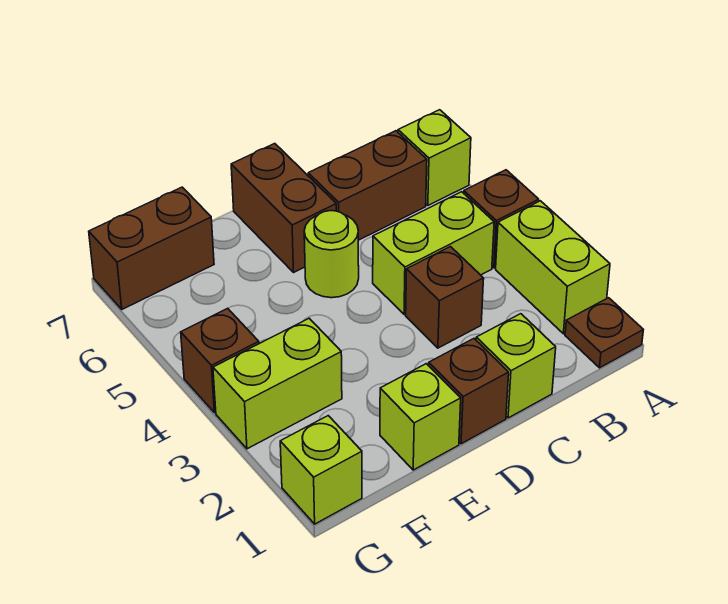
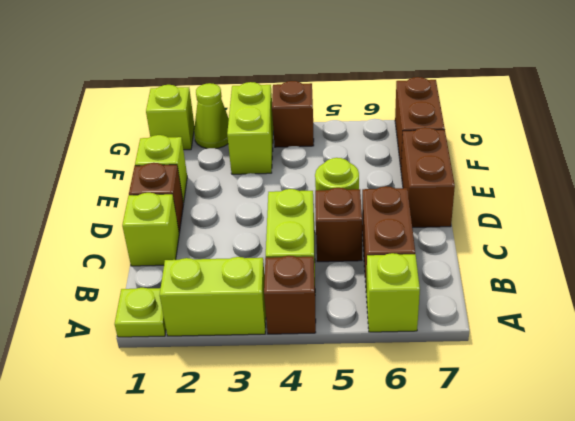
brown 1x1 plate [565,298,643,368] -> lime 1x1 plate [115,288,166,337]
brown 1x1 brick [406,247,484,348] -> brown 1x1 brick moved to [315,188,362,262]
brown 1x2 brick [231,144,336,272] -> brown 1x2 brick turned to [401,127,455,228]
none -> lime 1x1 cone [194,83,229,149]

